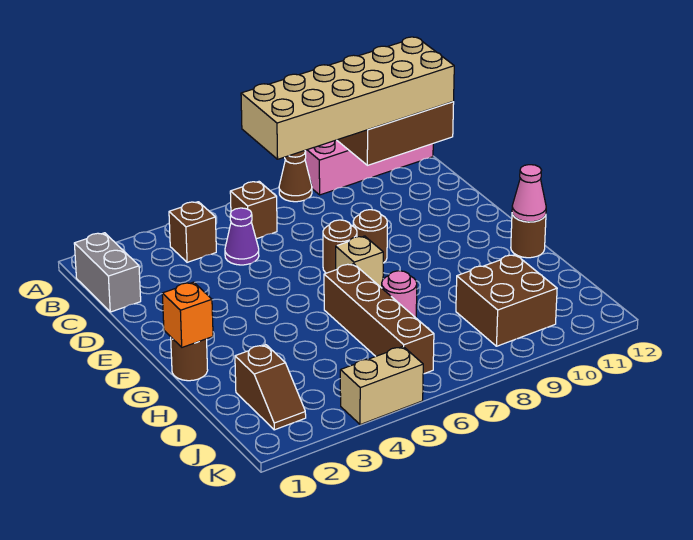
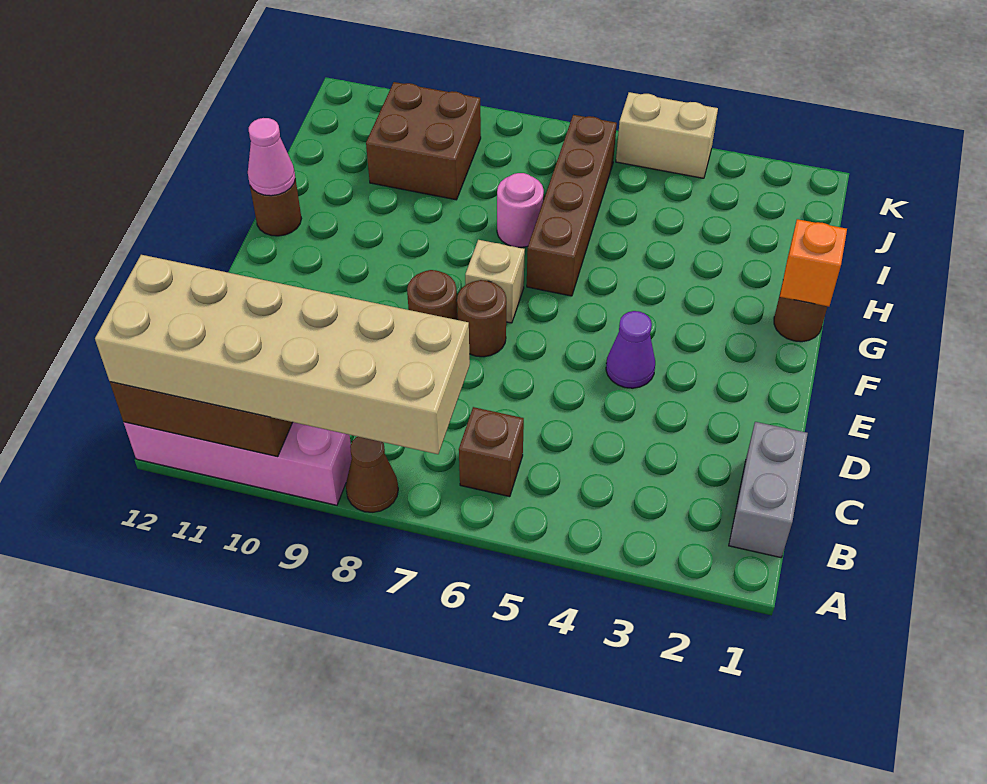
brown 1x1 brick [169,202,216,262] -> none
purple 1x1 cone [225,208,259,265] -> purple 1x1 cone moved to [606,311,655,388]
brown 1x2 slope [235,345,306,430] -> none

